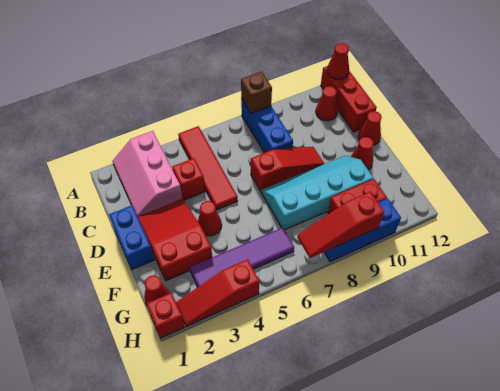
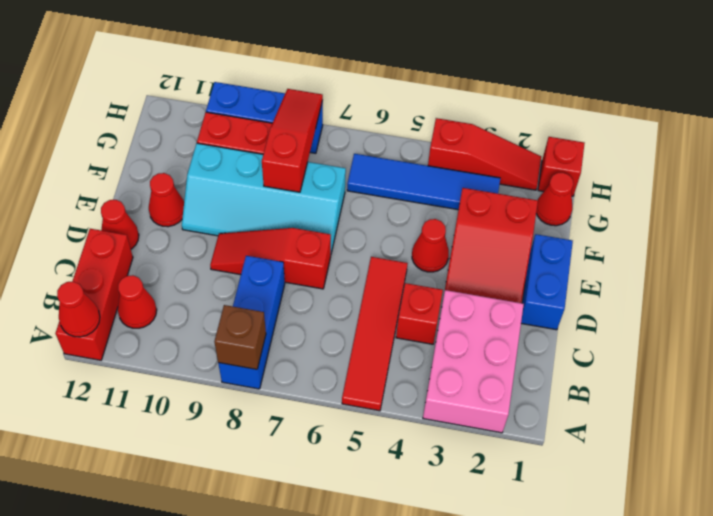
pink 2x3 slope [112,131,182,217] -> pink 2x3 brick [423,290,524,433]
purple 1x4 tile [190,227,294,287] -> blue 1x4 tile [347,154,500,210]
red 1x3 slope [297,192,384,258] -> red 1x3 slope turned to [262,89,323,192]

